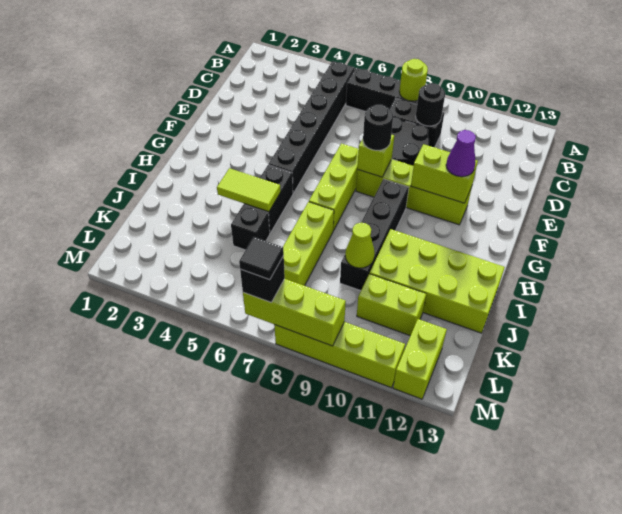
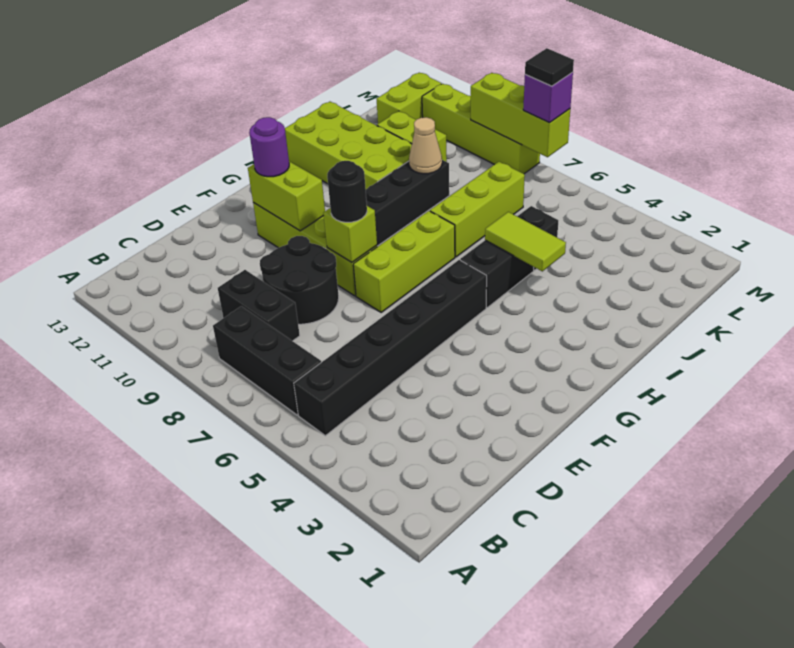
lime 1x1 round brick [399,59,428,101] -> none
black 1x1 round brick [416,83,445,126] -> none
purple 1x1 cone [446,130,476,177] -> purple 1x1 round brick [249,117,289,177]
lime 1x1 cone [345,223,375,268] -> tan 1x1 cone [409,117,442,174]
black 1x1 brick [240,256,285,302] -> purple 1x1 brick [523,72,573,122]

